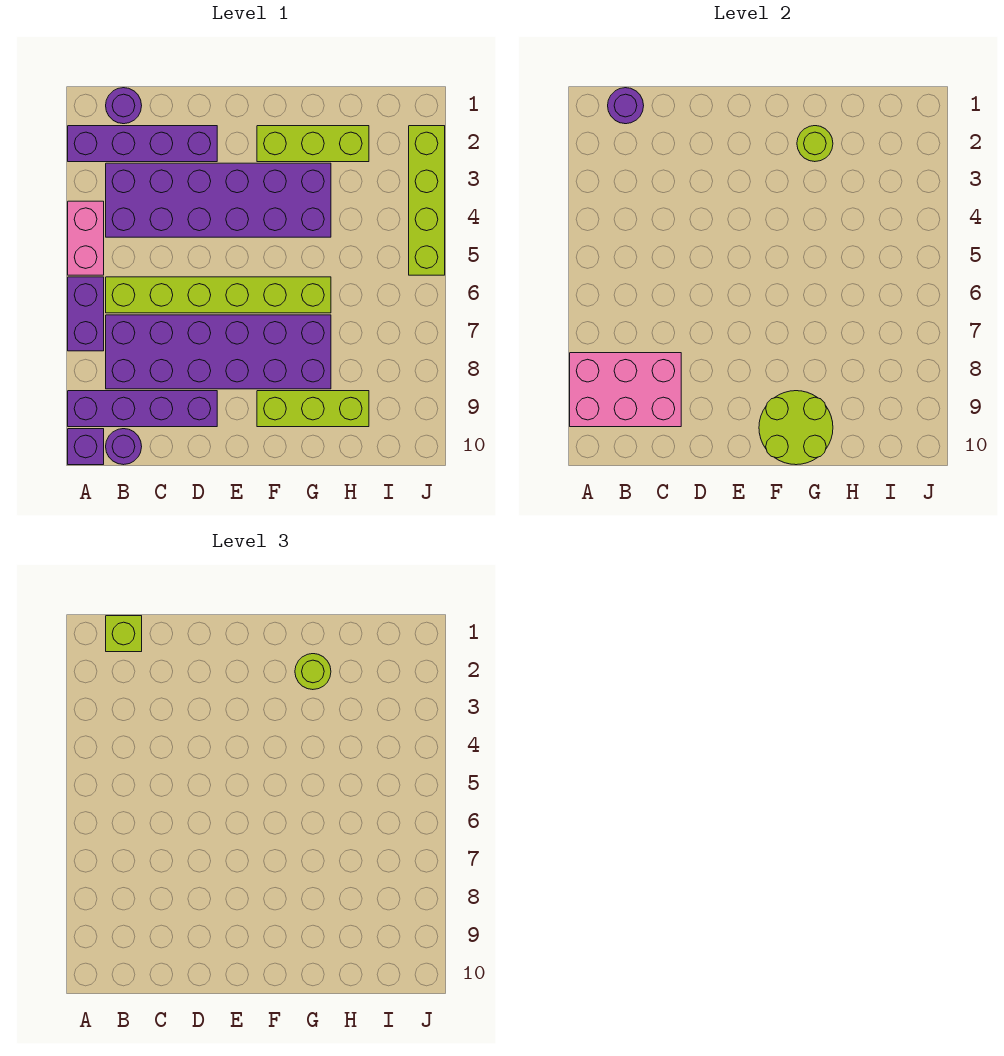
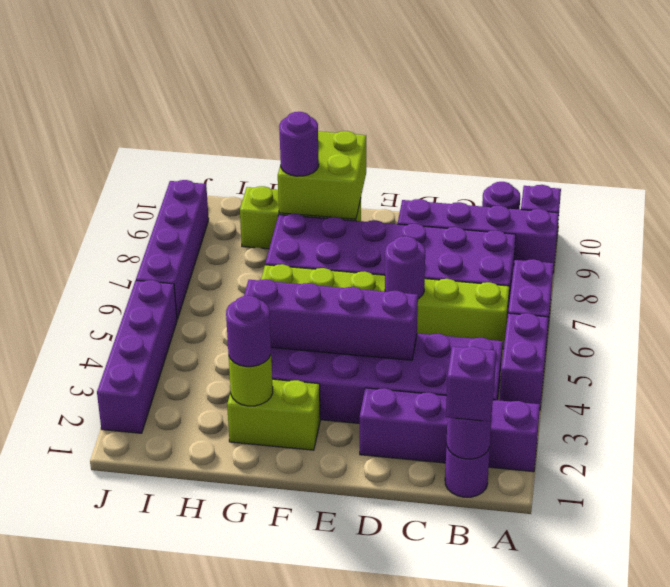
pink 1x2 brick [68,201,104,275] -> purple 1x2 brick [500,313,549,406]
pink 2x3 brick [570,353,681,427] -> none
lime 1x1 brick [106,616,142,652] -> purple 1x1 brick [446,347,496,421]
none -> purple 1x4 brick [244,279,418,360]
none -> purple 1x1 round brick [385,236,425,299]
lime 1x3 brick [257,126,369,162] -> lime 1x2 brick [227,379,320,450]
lime 2x2 round brick [759,391,833,465] -> lime 2x2 brick [278,131,366,219]
lime 1x1 round brick [295,654,331,690] -> purple 1x1 round brick [226,296,271,367]
none -> purple 1x1 round brick [279,112,319,176]
lime 1x4 brick [409,126,445,275] -> purple 1x4 brick [97,280,177,433]
none -> purple 1x4 brick [136,180,209,319]

